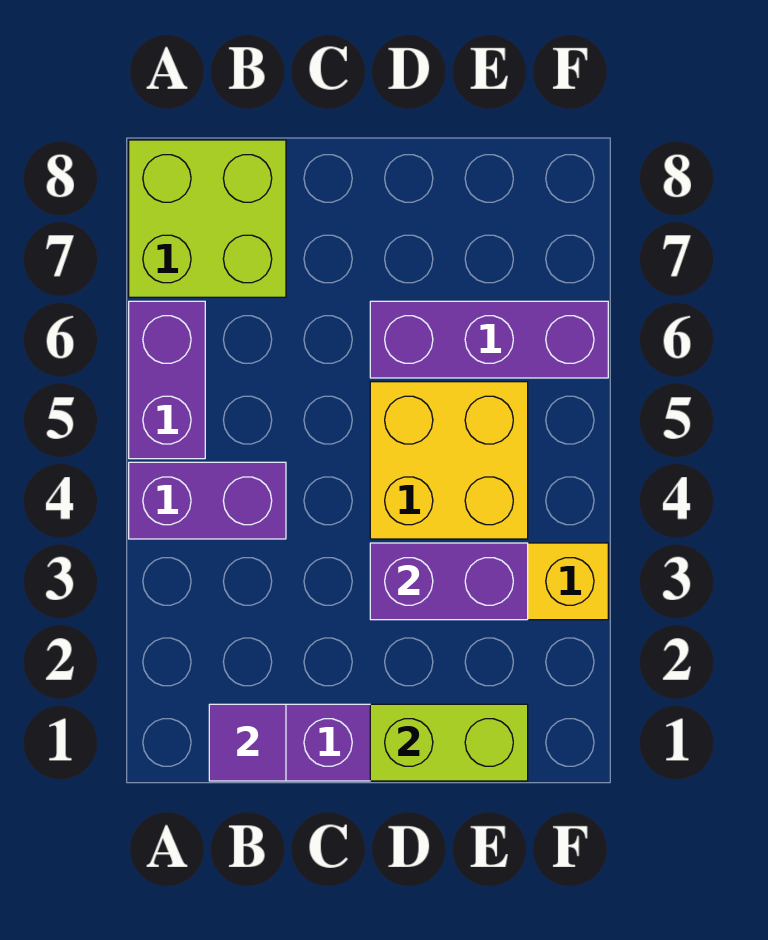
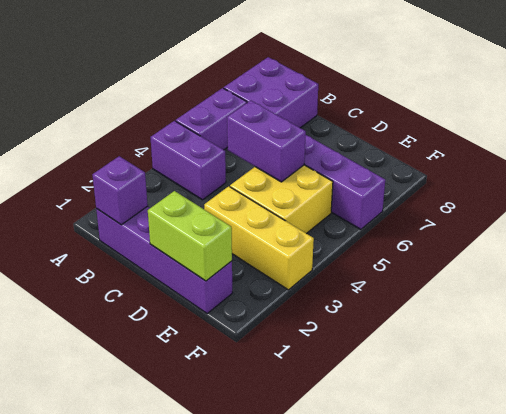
lime 2x2 brick [129,140,286,297] -> purple 2x2 brick [224,57,318,128]
purple 1x1 tile [209,704,286,781] -> purple 1x1 brick [93,156,148,225]
purple 1x2 brick [370,543,528,620] -> purple 1x2 brick moved to [227,101,306,182]

